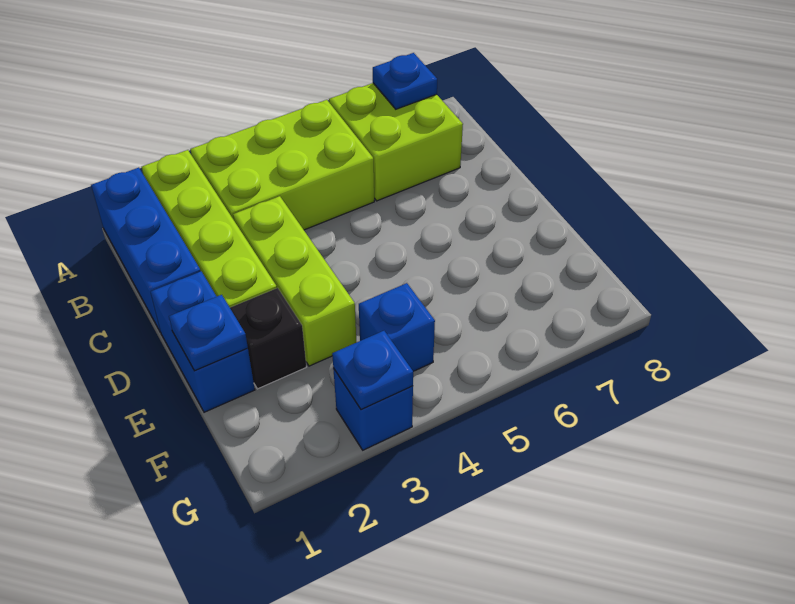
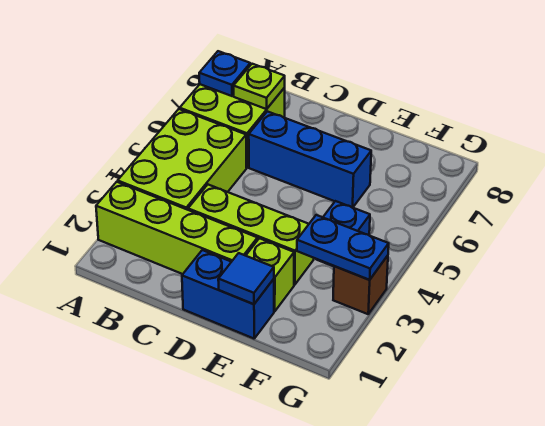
blue 1x3 brick [91,168,201,332] -> blue 1x3 brick moved to [249,112,371,208]
none -> lime 1x1 plate [234,64,285,109]
blue 1x1 plate [169,295,248,371] -> blue 1x1 tile [218,253,274,304]
black 1x1 brick [230,288,306,389] -> lime 1x1 brick [246,238,294,311]
blue 1x1 brick [333,368,413,450] -> brown 1x1 brick [333,256,388,314]
blue 1x1 plate [332,331,413,410] -> blue 1x2 plate [297,215,389,280]

